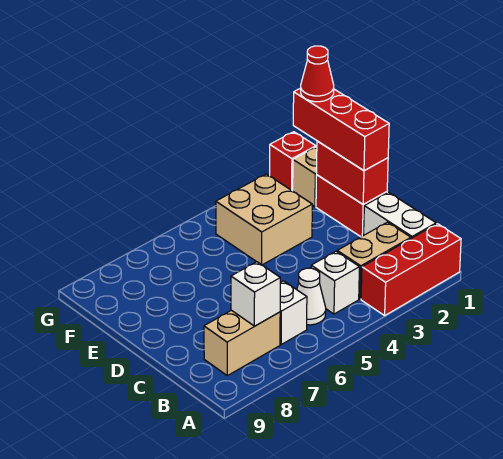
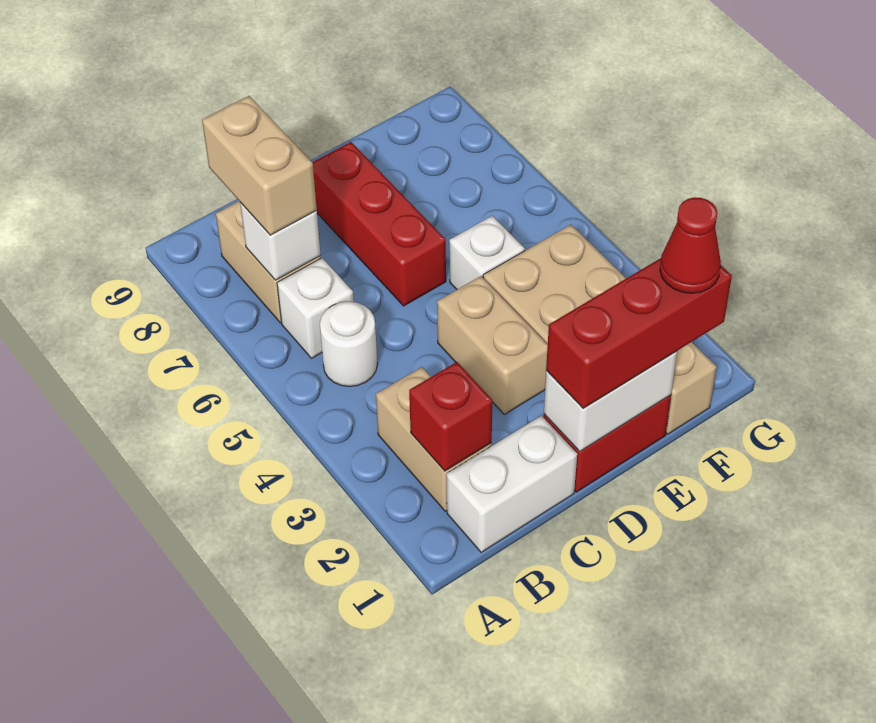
red 1x3 brick [361,224,461,315] -> red 1x3 brick moved to [312,142,446,306]
white 1x1 brick [311,251,359,314] -> white 1x1 brick moved to [449,216,525,289]
white 1x1 cone [297,268,326,325] -> white 1x1 round brick [320,302,377,387]
none -> tan 1x2 brick [202,96,317,235]
red 1x2 brick [317,141,388,204] -> white 1x2 brick [544,351,677,452]
none -> tan 1x2 brick [437,276,548,414]
red 1x1 brick [270,132,316,191] -> red 1x1 brick moved to [409,362,492,471]

